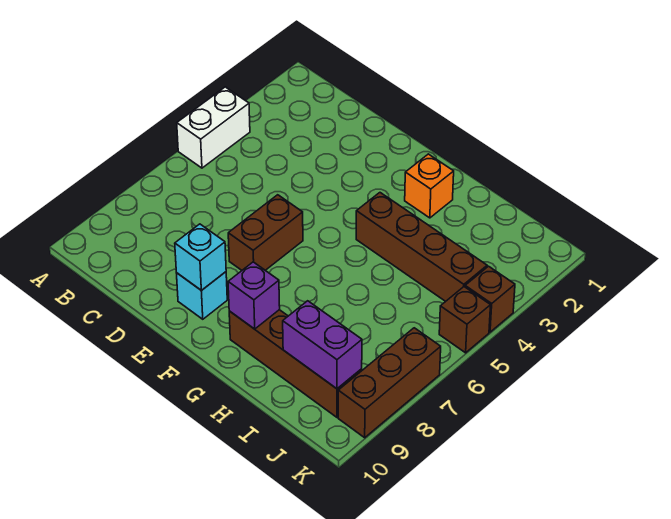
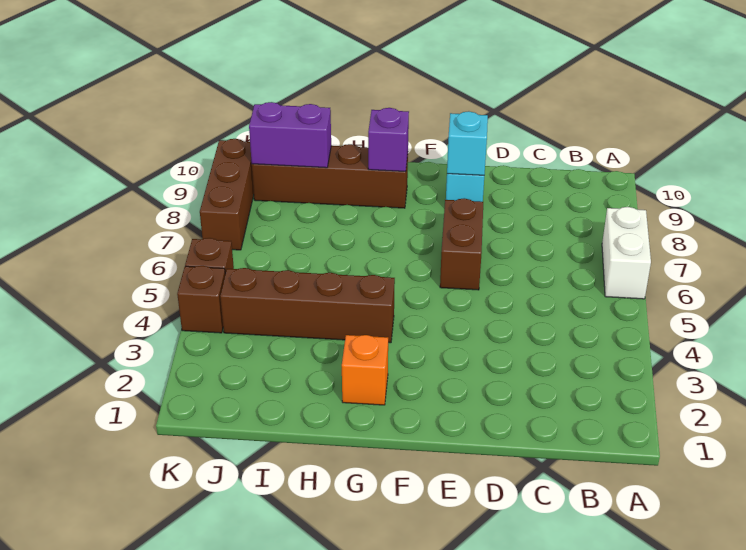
white 1x2 brick [177,87,250,168] -> white 1x2 brick moved to [602,207,651,299]

